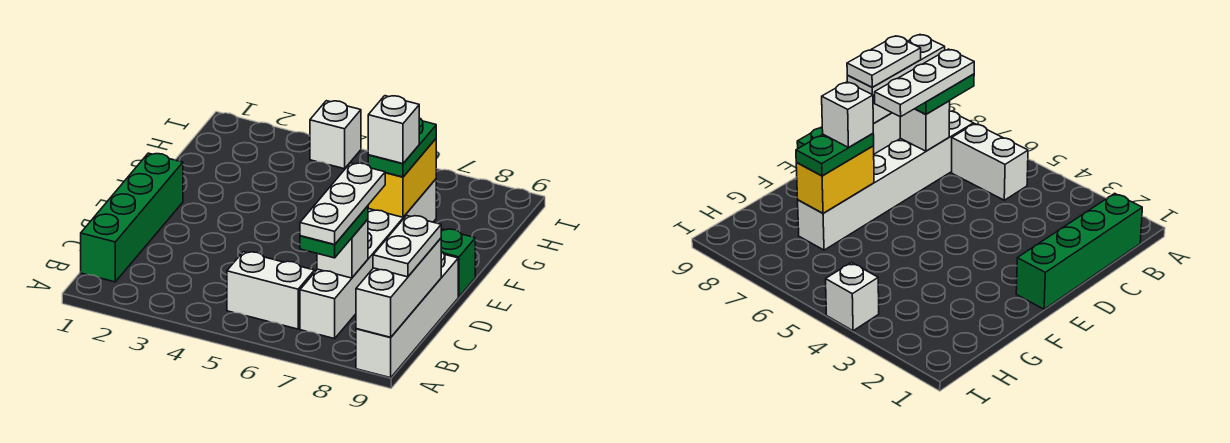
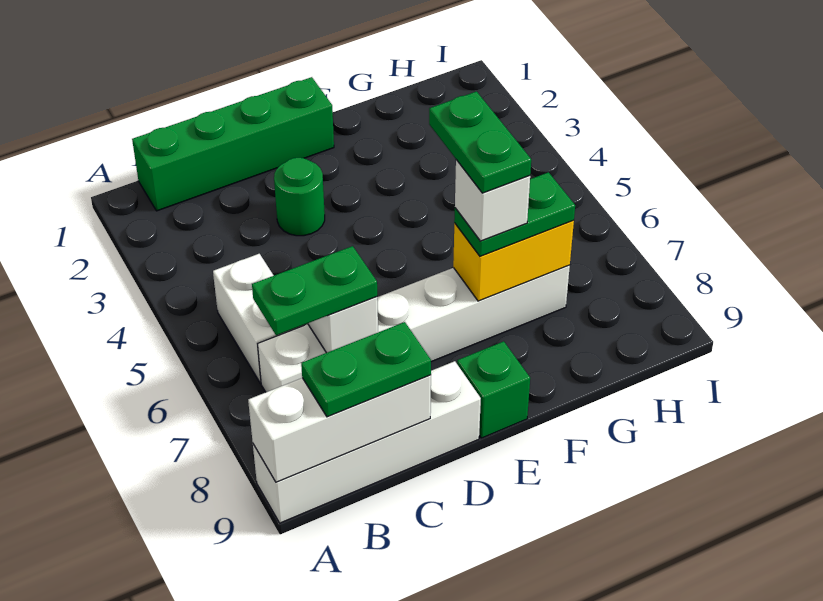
white 1x3 plate [300,163,385,245] -> none
white 1x2 plate [373,216,441,277] -> green 1x2 plate [301,322,431,417]
none -> green 1x1 round brick [274,158,325,236]
none -> green 1x2 plate [429,91,531,193]
white 1x1 brick [310,101,361,169] -> none

